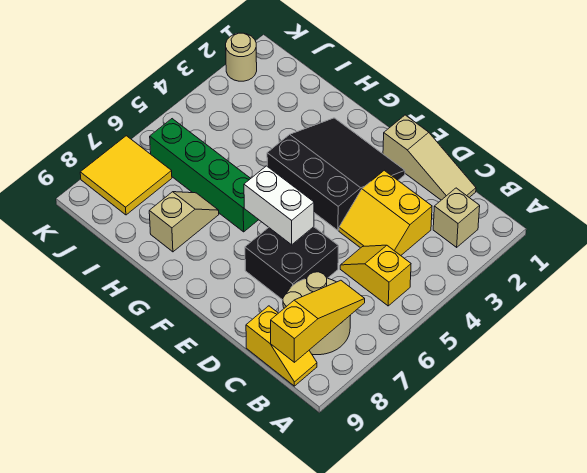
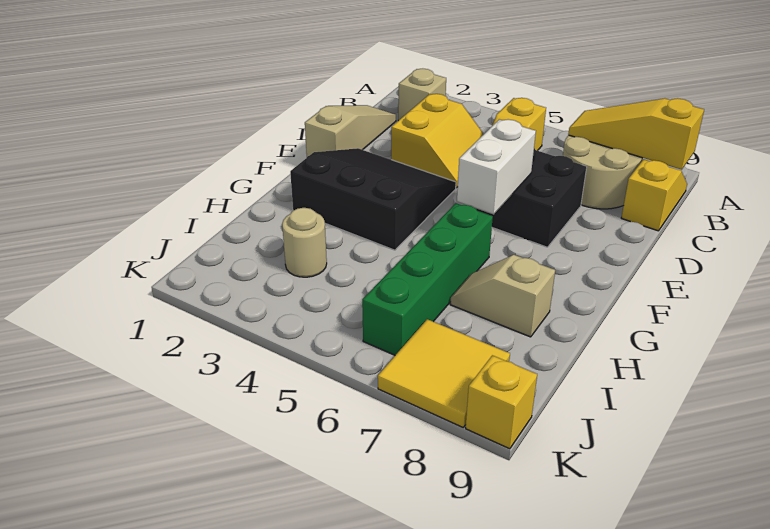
black 3x3 slope [267,118,405,230] -> black 3x3 slope turned to [290,148,456,250]
tan 1x1 round brick [226,33,257,81] -> tan 1x1 round brick moved to [282,208,327,277]
none -> yellow 1x1 brick [466,355,537,449]

